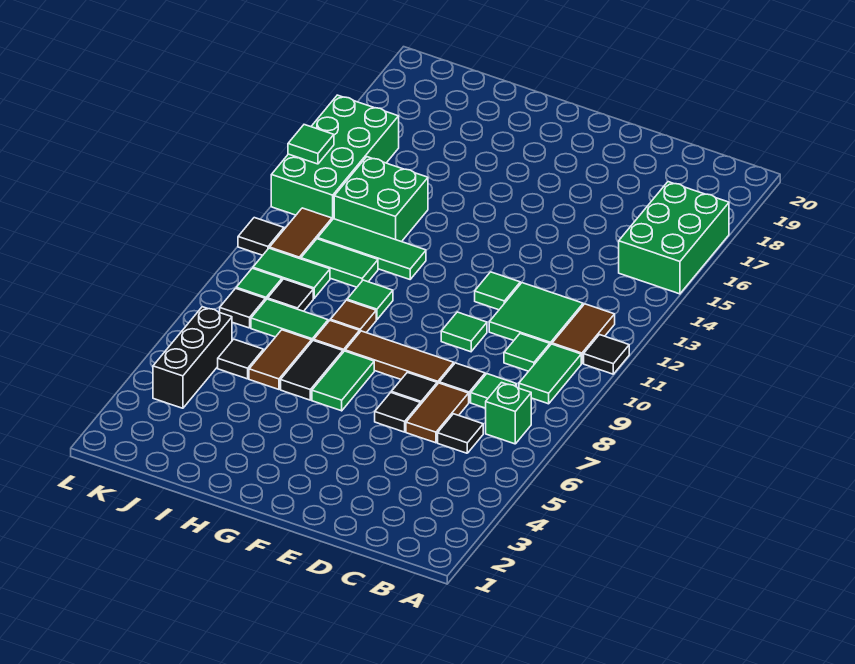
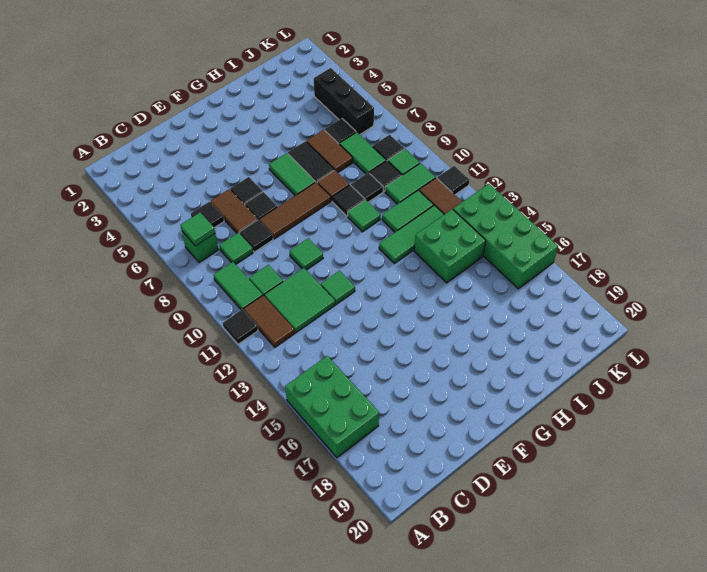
brown 1x1 tile [330,300,376,333] -> black 1x1 tile [332,185,365,216]
green 1x2 tile [251,299,328,341] -> green 1x2 tile turned to [339,132,386,174]
none -> black 1x1 tile [351,173,383,202]
green 1x1 tile [288,125,334,164] -> green 1x1 tile moved to [180,213,215,246]

